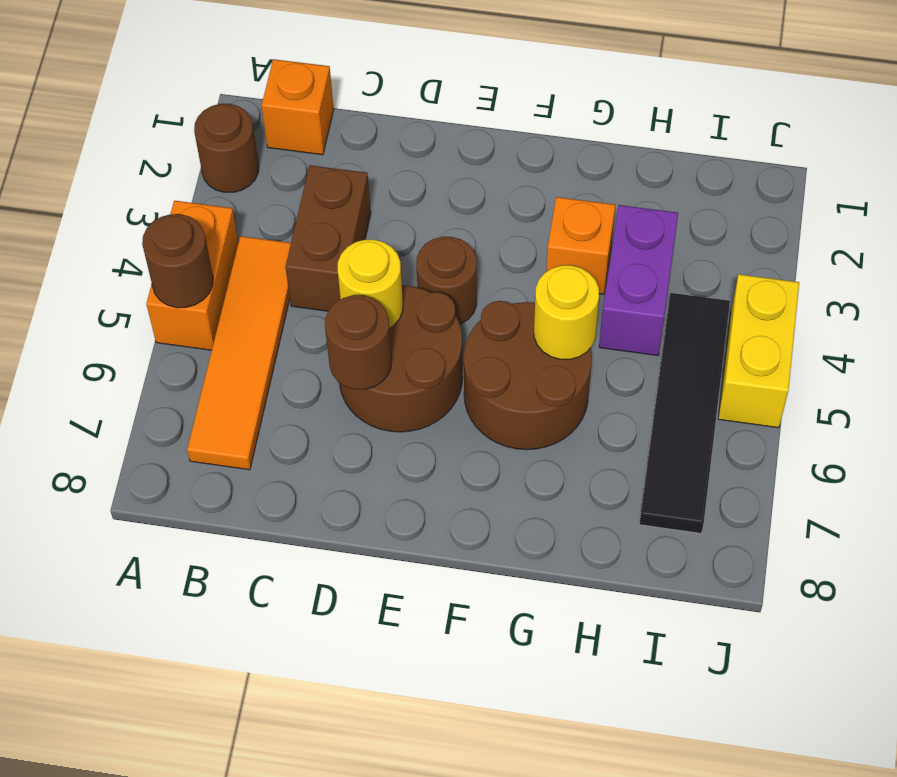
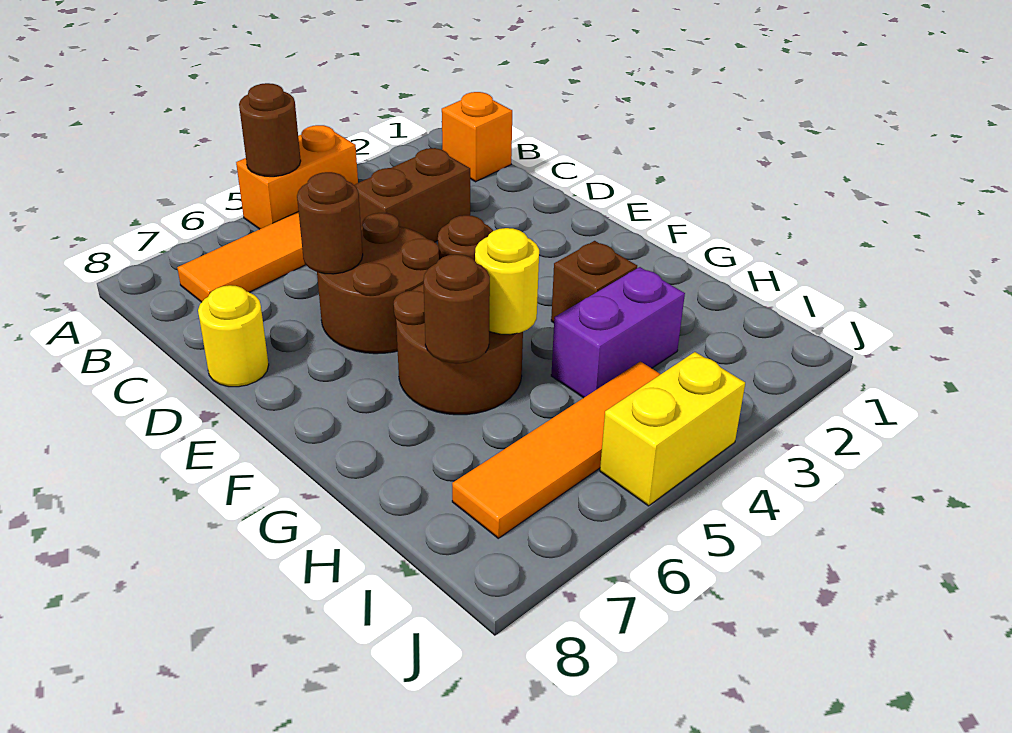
brown 1x1 round brick [194,104,259,192] -> brown 1x1 round brick moved to [424,254,490,363]
yellow 1x1 round brick [338,240,403,328] -> yellow 1x1 round brick moved to [198,285,269,387]
orange 1x1 brick [546,197,615,294] -> brown 1x1 brick [551,241,637,323]
black 1x4 tile [639,293,730,533] -> orange 1x4 tile [452,361,661,538]

